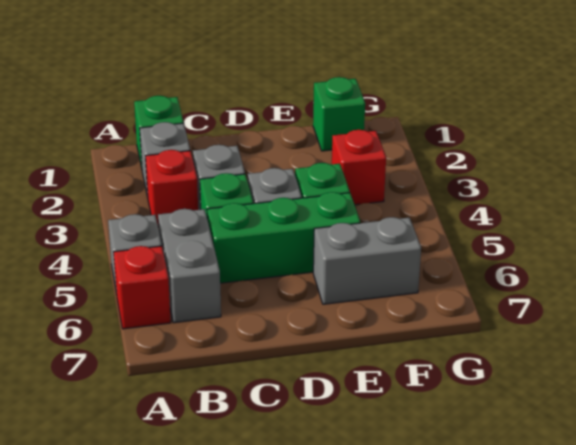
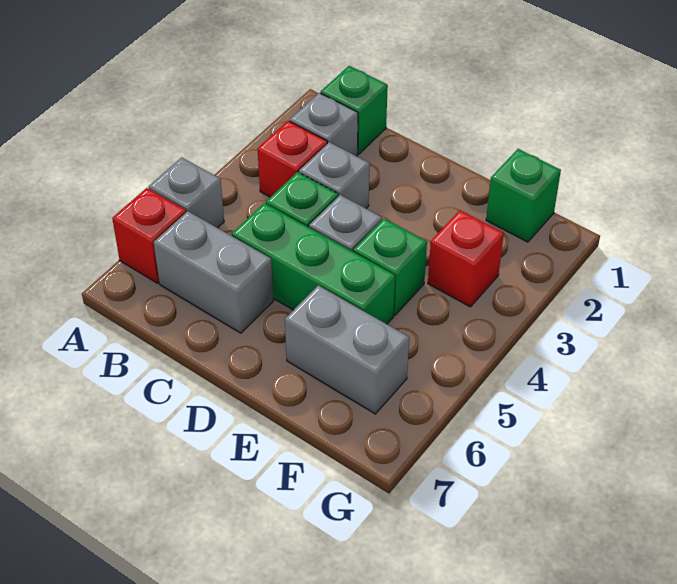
grey 1x2 brick [158,209,221,323] -> grey 1x2 brick turned to [154,211,273,333]

